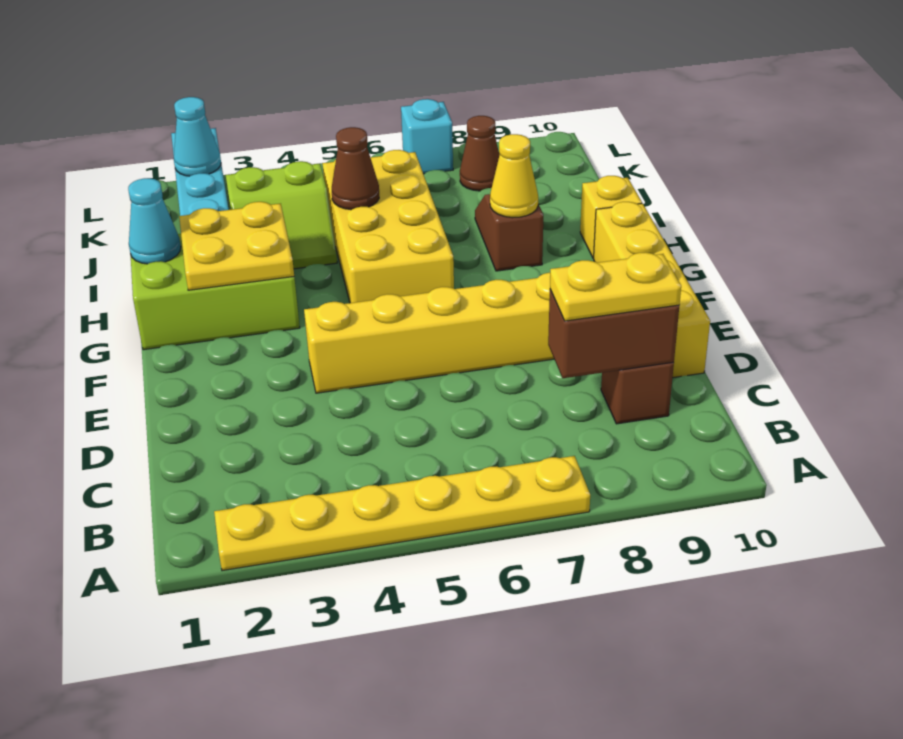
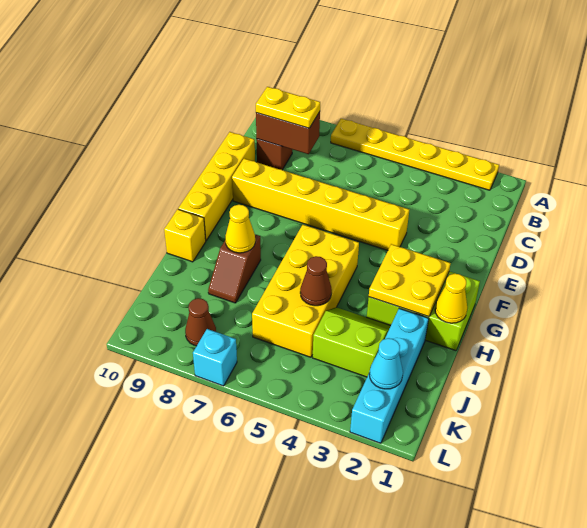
cyan 1x1 cone [128,178,181,264] -> yellow 1x1 cone [435,274,467,323]

